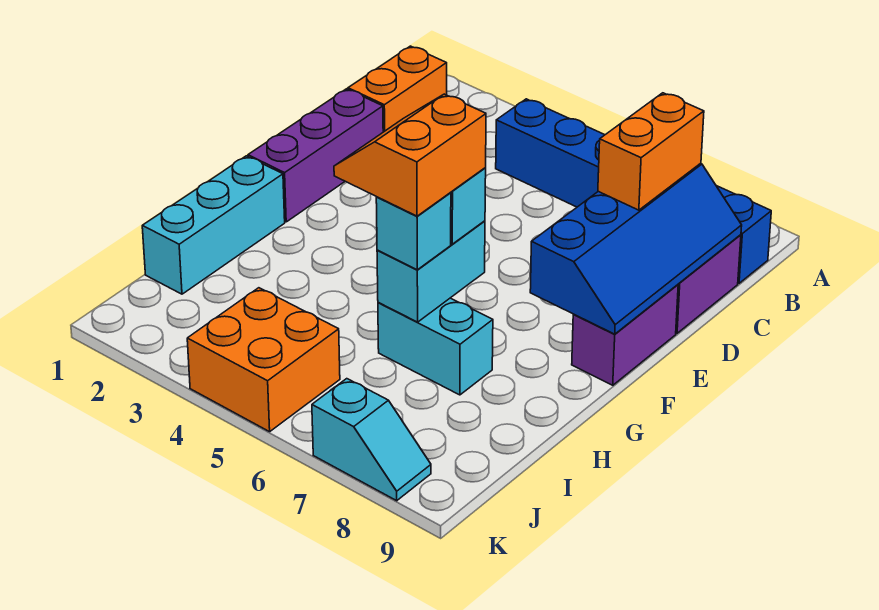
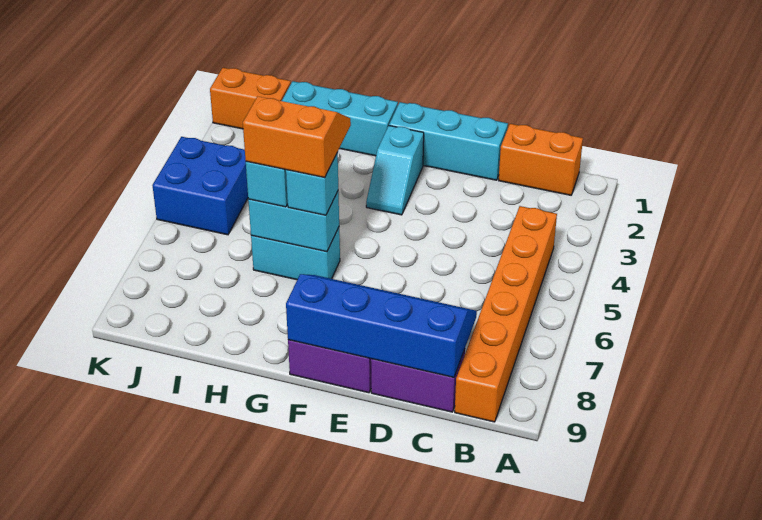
blue 1x6 brick [496,99,771,283] -> orange 1x6 brick [455,206,557,422]
blue 2x4 slope [530,163,742,334] -> blue 2x4 slope turned to [286,274,477,377]
orange 1x2 brick [598,93,704,210] -> orange 1x2 brick moved to [210,68,291,129]
purple 1x3 brick [248,89,383,222] -> cyan 1x3 brick [389,102,508,180]
cyan 1x2 brick [378,298,493,395] -> cyan 1x2 brick turned to [251,227,340,280]
orange 2x2 brick [187,288,340,432] -> blue 2x2 brick [152,137,248,235]
cyan 1x2 slope [312,379,431,501] -> cyan 1x2 slope moved to [366,126,424,215]

